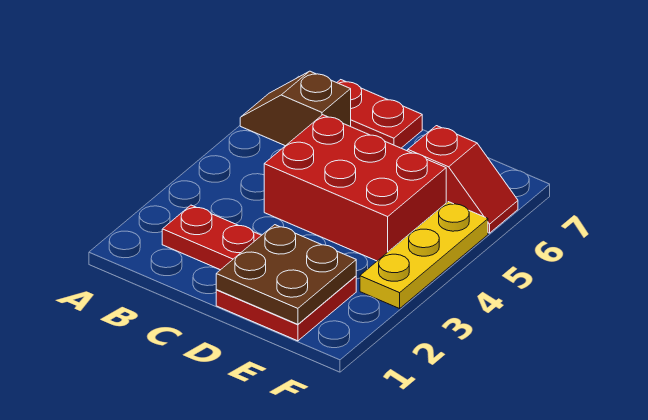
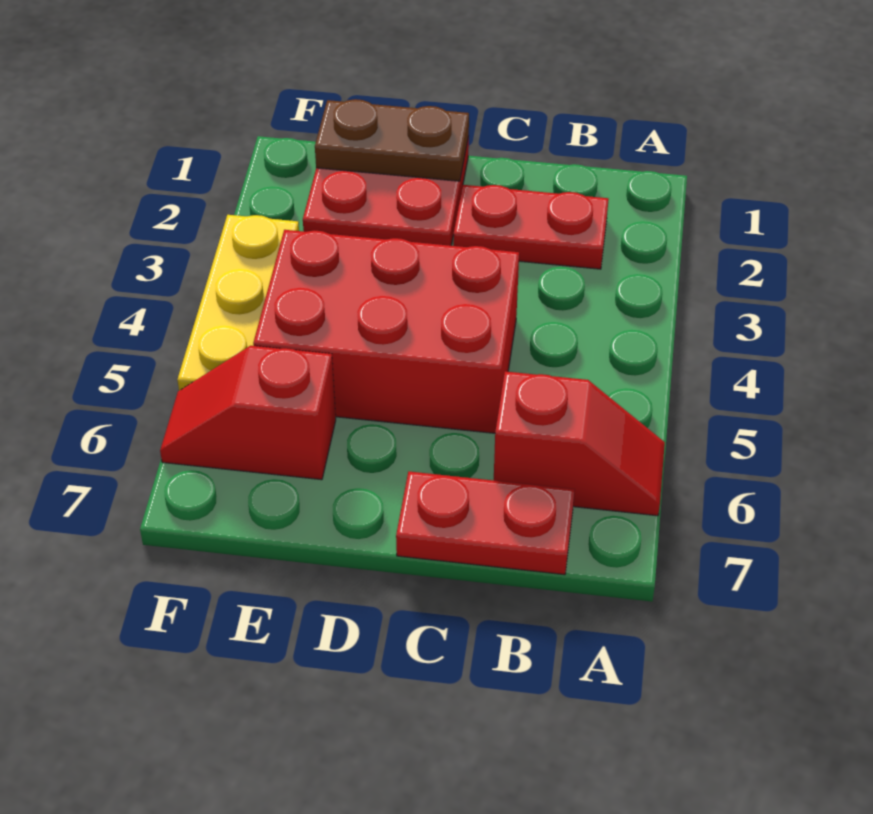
brown 1x2 slope [240,71,351,146] -> red 1x2 slope [494,371,665,516]
brown 2x2 plate [216,225,356,324] -> brown 1x2 plate [315,99,469,181]

